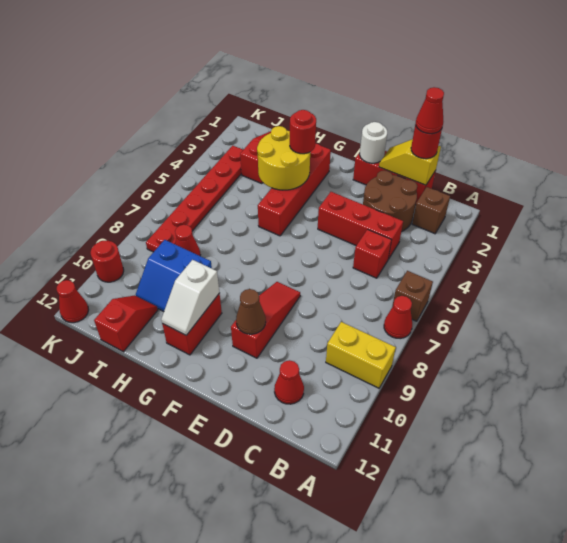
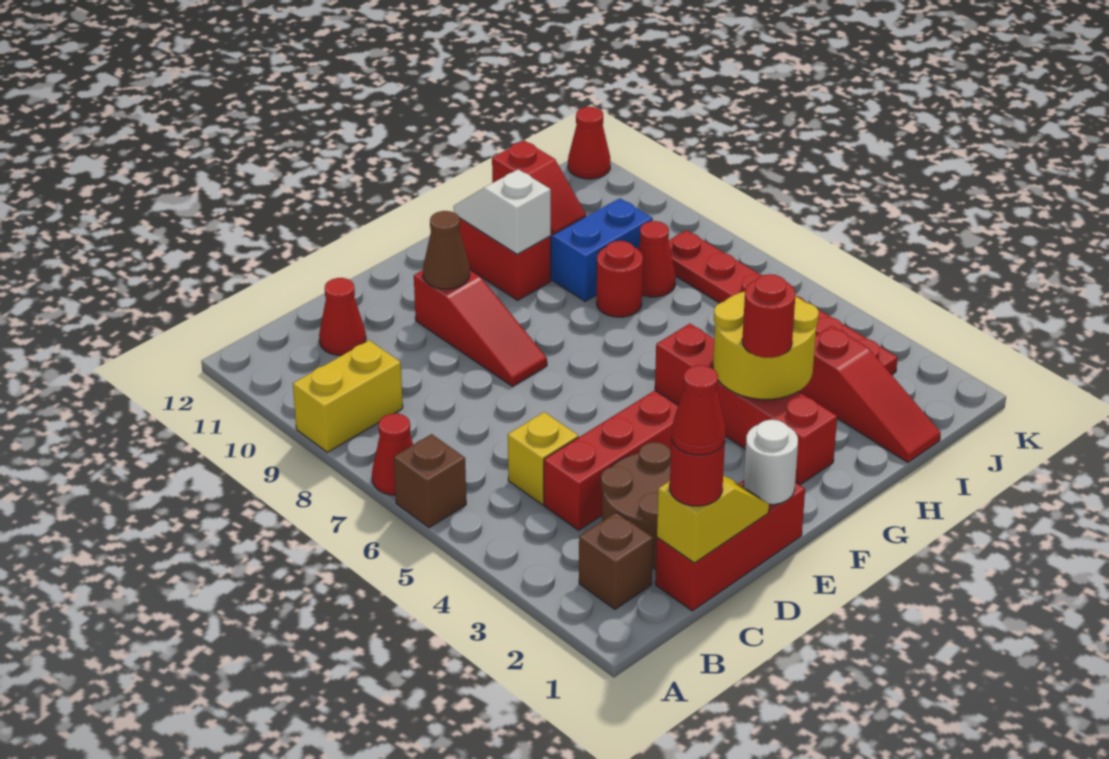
red 1x1 brick [353,229,391,278] -> yellow 1x1 brick [508,412,579,505]
red 1x1 round brick [91,241,124,282] -> red 1x1 round brick moved to [597,241,643,317]

